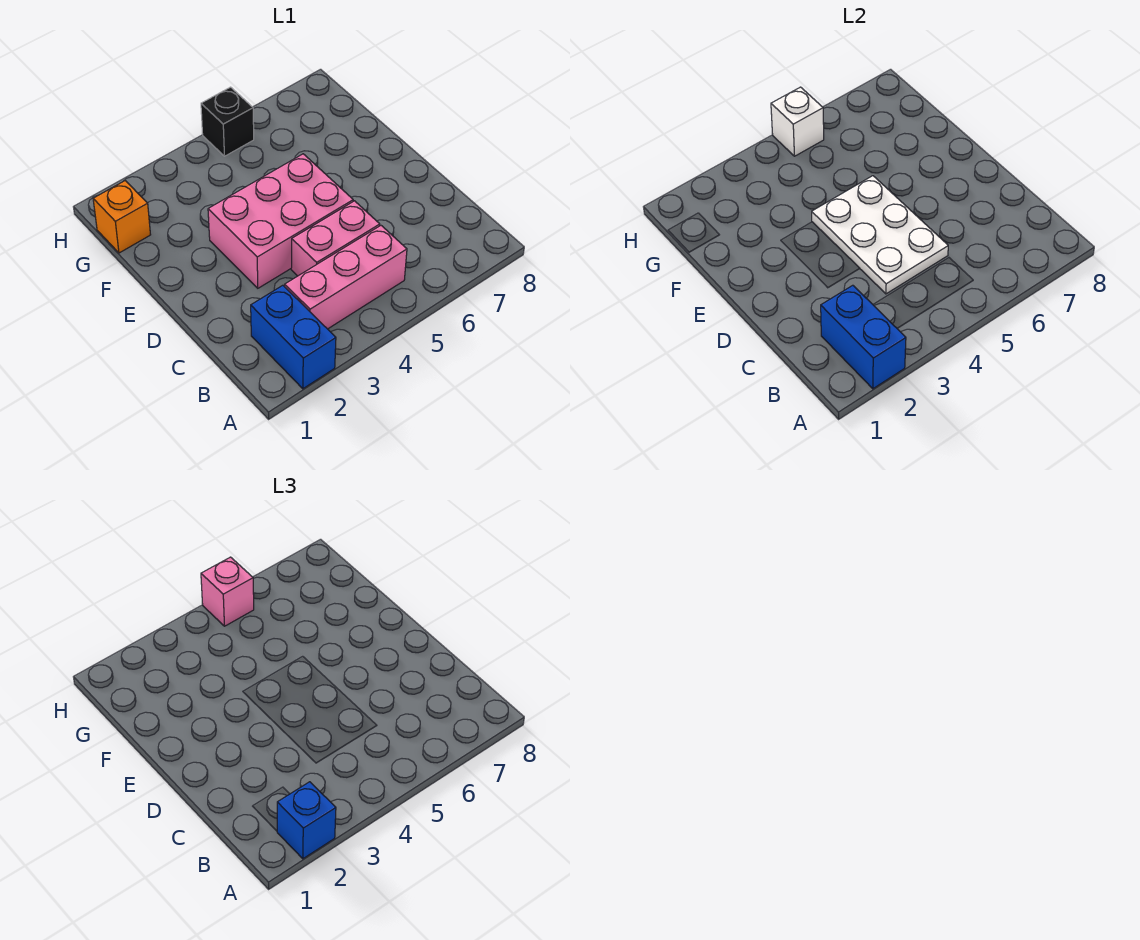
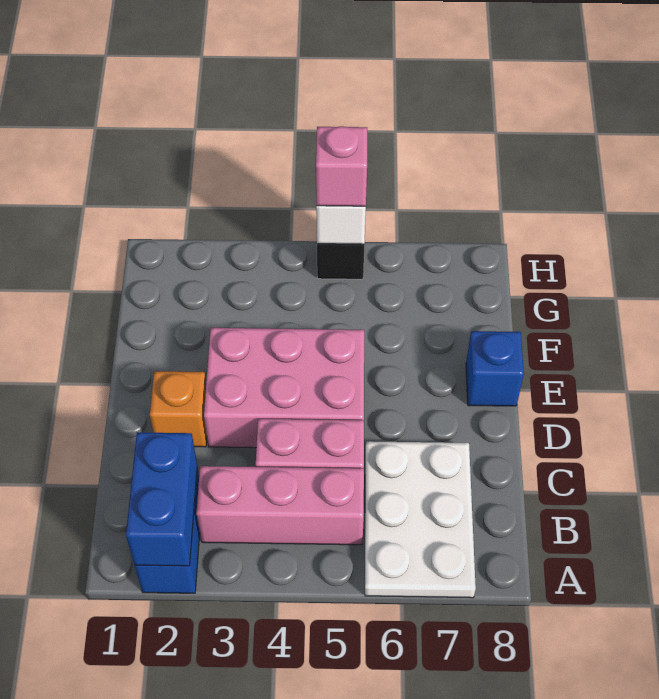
blue 1x1 brick [277,782,336,859] -> blue 1x1 brick moved to [466,331,524,406]
white 2x3 plate [812,176,948,294] -> white 2x3 plate moved to [365,441,476,598]
orange 1x1 brick [93,181,151,253] -> orange 1x1 brick moved to [150,371,207,447]

